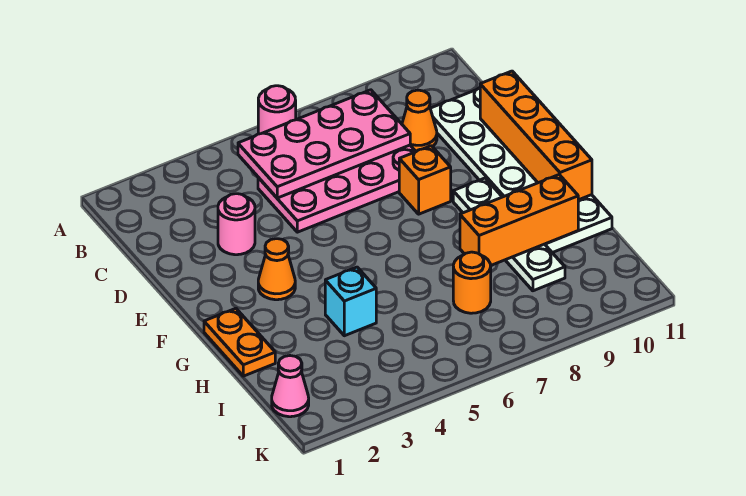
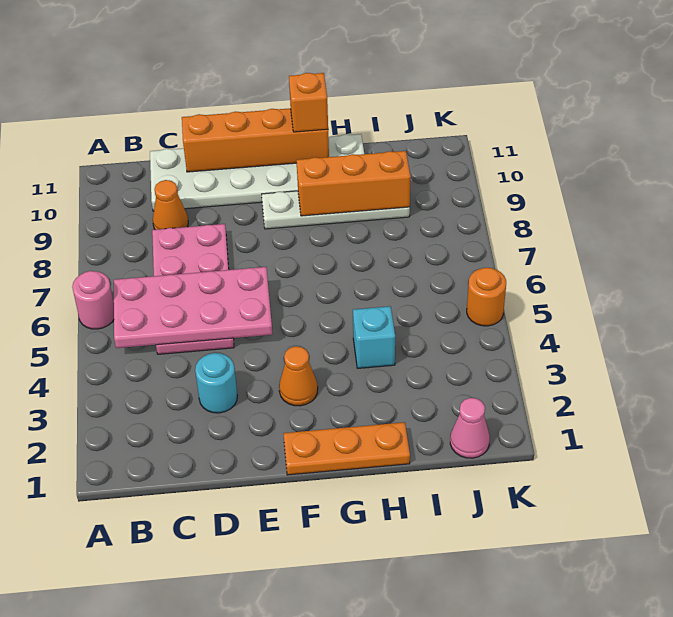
pink 2x4 plate [238,90,410,198] -> pink 2x4 plate turned to [114,267,272,348]
pink 1x1 round brick [218,194,255,255] -> cyan 1x1 round brick [195,353,237,413]
orange 1x1 brick [399,146,451,214] -> orange 1x1 brick moved to [289,73,328,132]
orange 1x2 plate [204,308,275,376] -> orange 1x3 plate [283,422,410,475]
orange 1x3 brick [460,175,578,266] -> orange 1x3 brick turned to [296,151,411,216]
orange 1x1 round brick [453,252,491,313] -> orange 1x1 round brick moved to [467,268,506,326]

